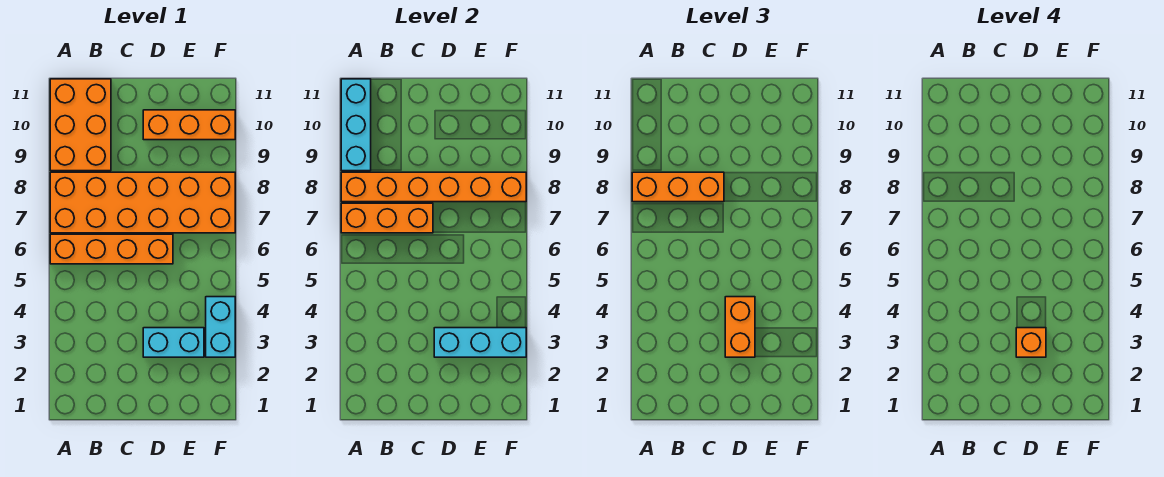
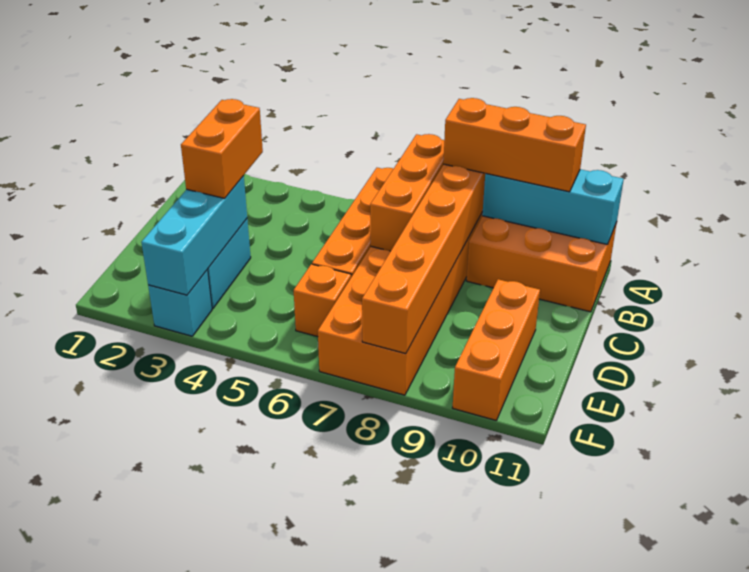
orange 1x3 brick [632,172,724,202] -> orange 1x3 brick turned to [443,98,586,192]
orange 1x2 brick [725,297,755,357] -> orange 1x2 brick turned to [181,99,263,198]
orange 1x1 brick [1016,328,1046,357] -> orange 1x1 brick moved to [294,264,351,337]
cyan 1x2 brick [206,297,235,357] -> cyan 1x1 brick [148,270,212,336]

